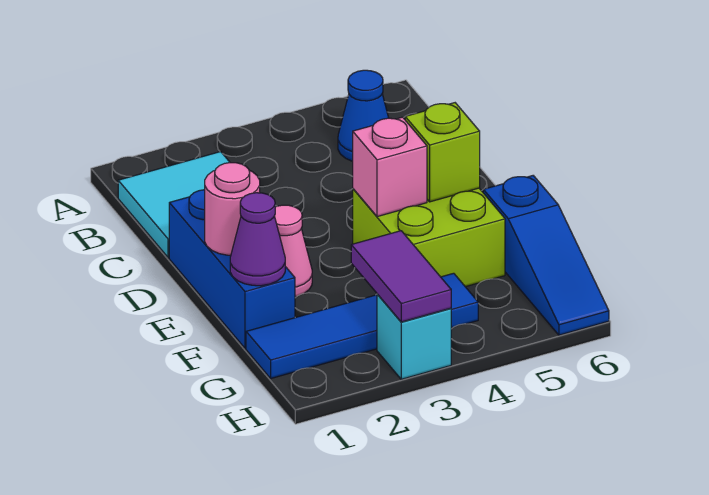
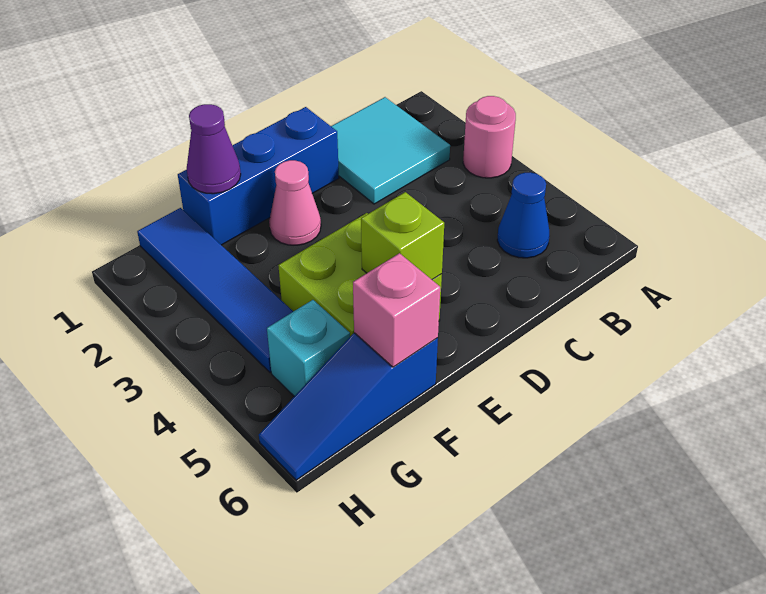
pink 1x1 round brick [205,163,260,255] -> pink 1x1 round brick moved to [463,96,516,178]
pink 1x1 brick [353,117,427,217] -> pink 1x1 brick moved to [353,253,440,367]
purple 1x2 tile [351,231,451,322] -> none
cyan 1x1 brick [377,294,451,379] -> cyan 1x1 brick moved to [267,300,350,396]

